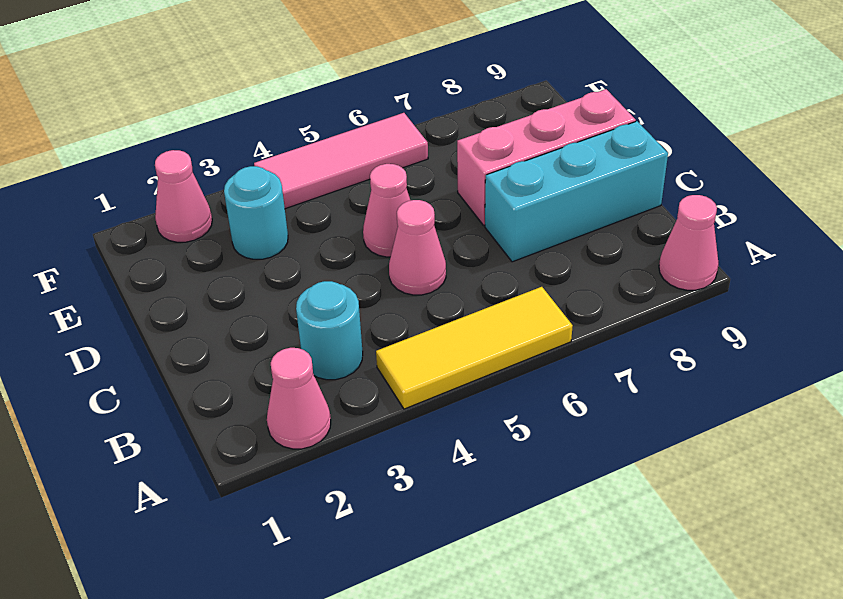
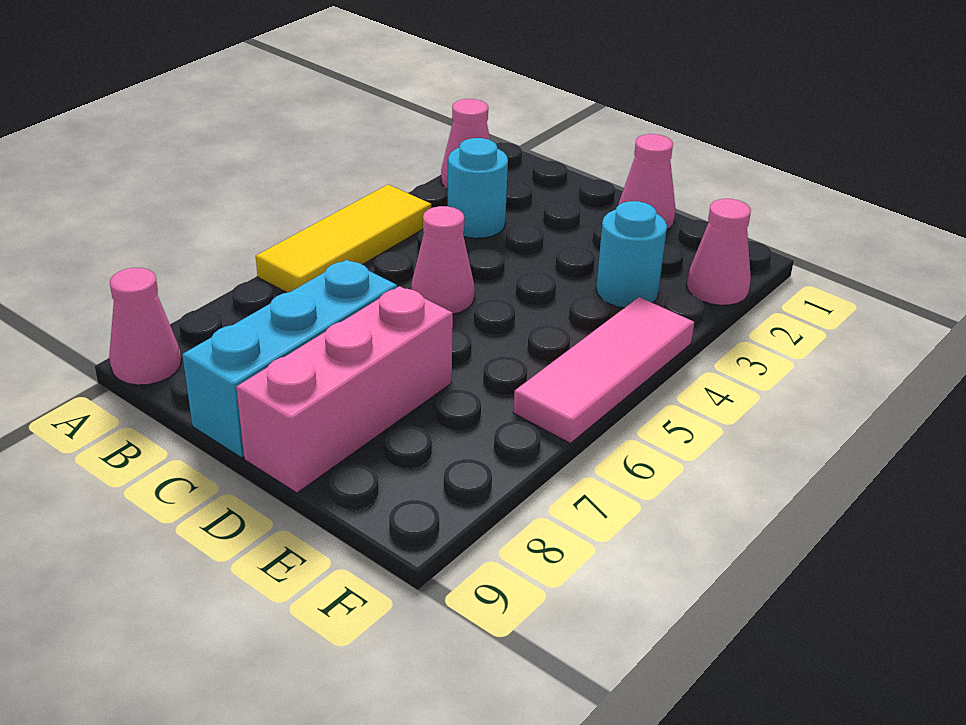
pink 1x1 cone [363,164,411,257] -> pink 1x1 cone moved to [618,134,676,229]

